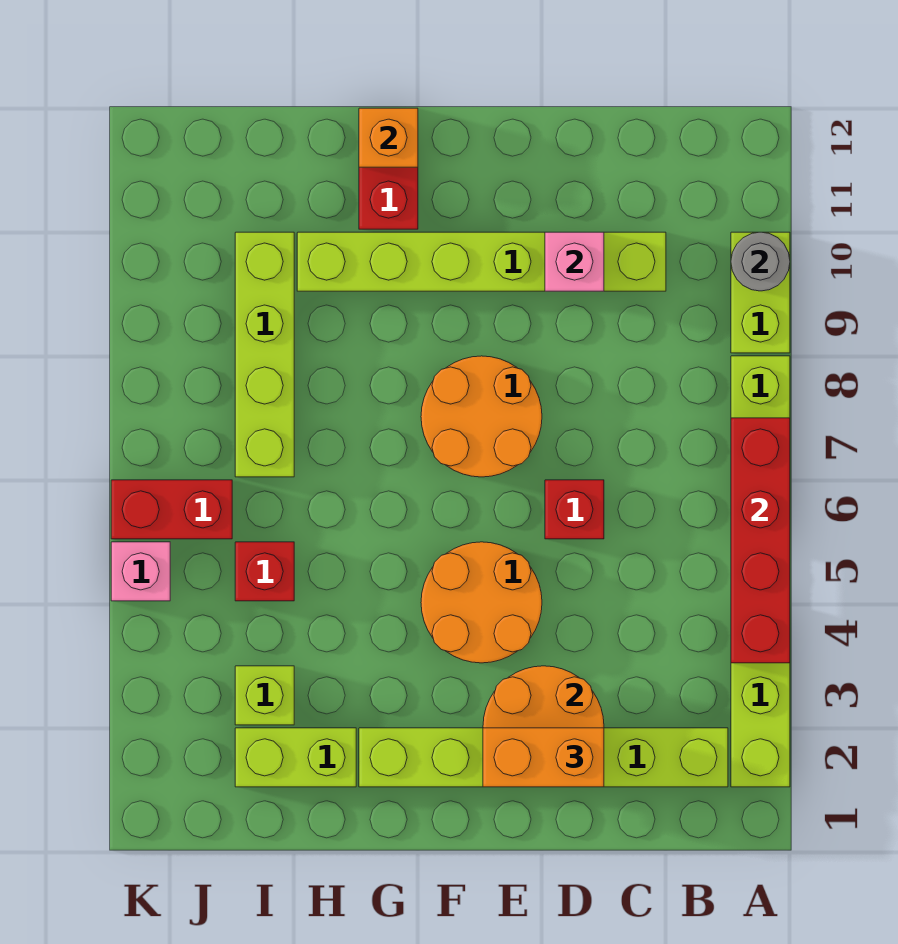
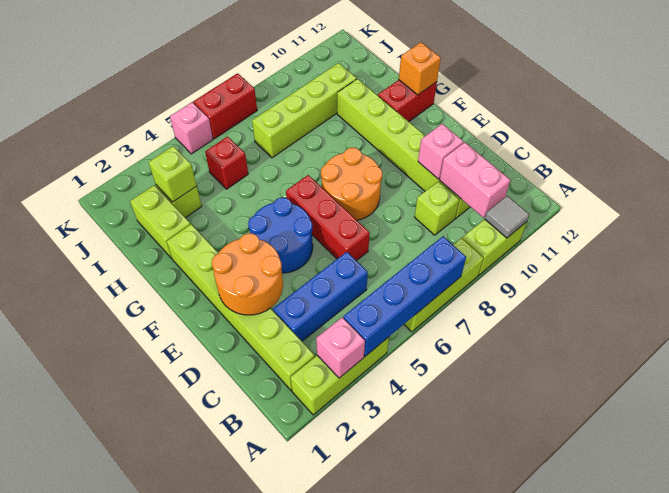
none -> pink 1x1 brick [316,318,365,378]
red 1x4 brick [731,418,790,663] -> blue 1x4 brick [343,236,466,356]
grey 1x1 round brick [731,232,790,291] -> grey 1x1 tile [485,196,530,238]
none -> pink 1x2 brick [440,142,510,218]
none -> blue 1x3 brick [273,252,368,341]
none -> lime 1x1 brick [415,181,459,235]
orange 1x2 brick [483,728,604,787] -> none
red 1x1 brick [545,480,604,539] -> red 1x3 brick [286,175,370,261]
orange 2x2 round brick [421,542,542,663] -> blue 2x2 round brick [248,198,313,273]
none -> lime 1x1 brick [149,146,197,202]
red 1x2 brick [111,480,232,539] -> red 1x2 brick turned to [193,73,257,139]

